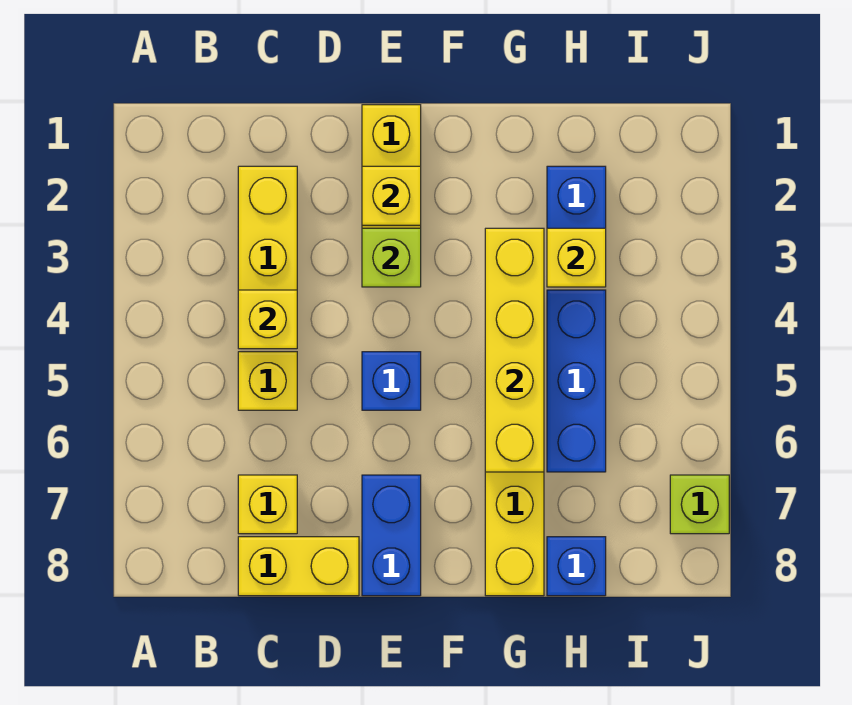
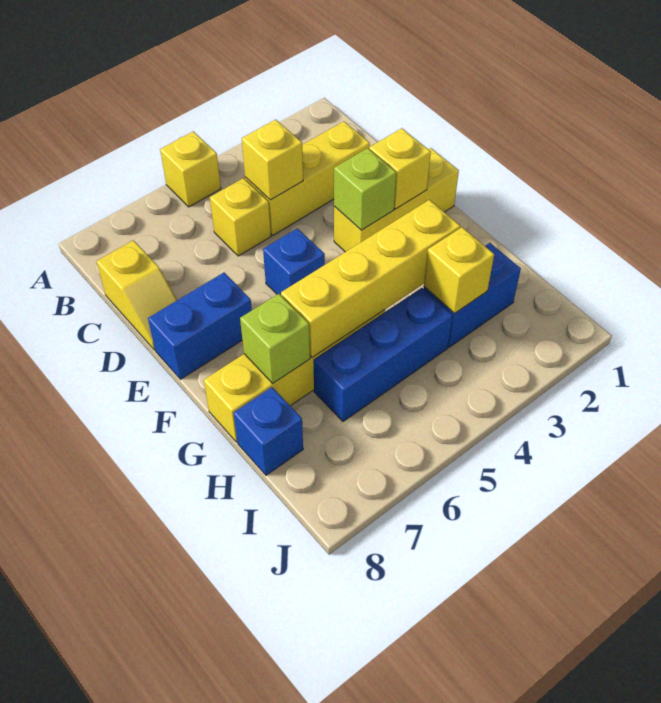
yellow 1x1 brick [238,475,297,534] -> yellow 1x1 brick moved to [160,131,221,207]
yellow 1x2 brick [238,537,359,596] -> yellow 1x2 slope [97,240,177,350]
lime 1x1 brick [670,475,729,534] -> lime 1x1 brick moved to [240,294,310,383]

